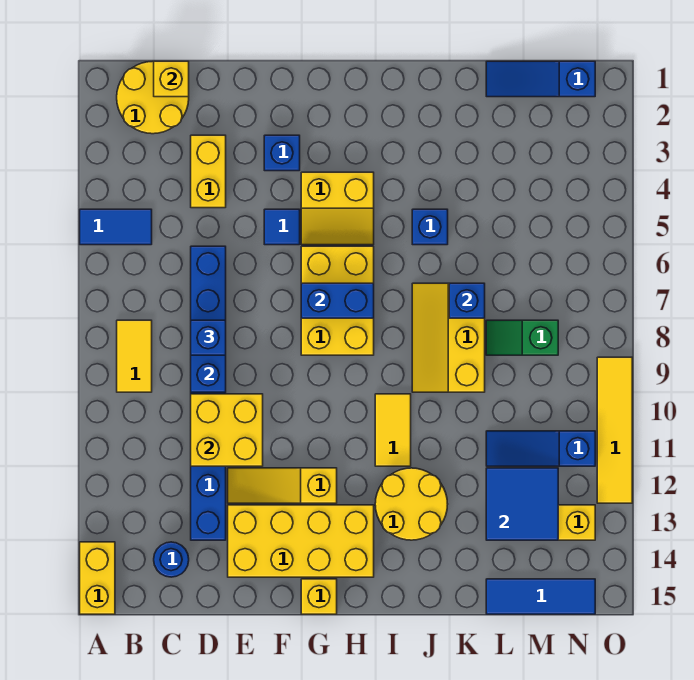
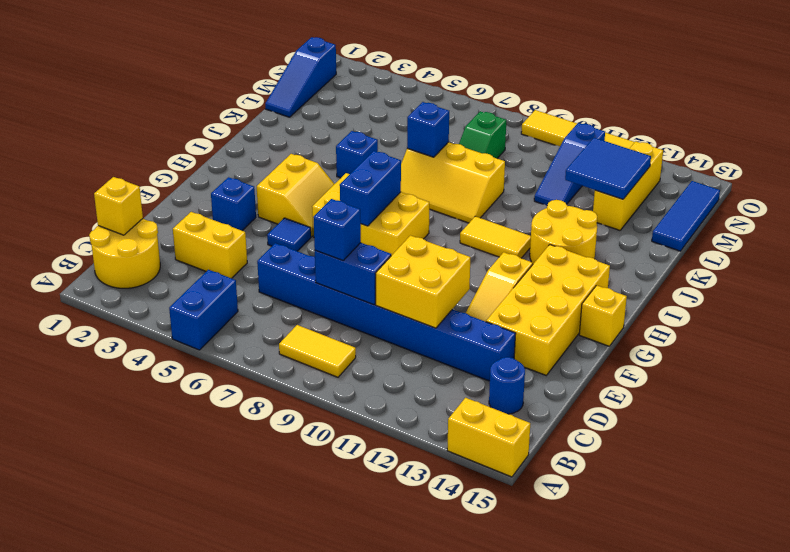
blue 1x2 tile [80,209,152,245] -> blue 1x2 brick [169,270,238,350]

